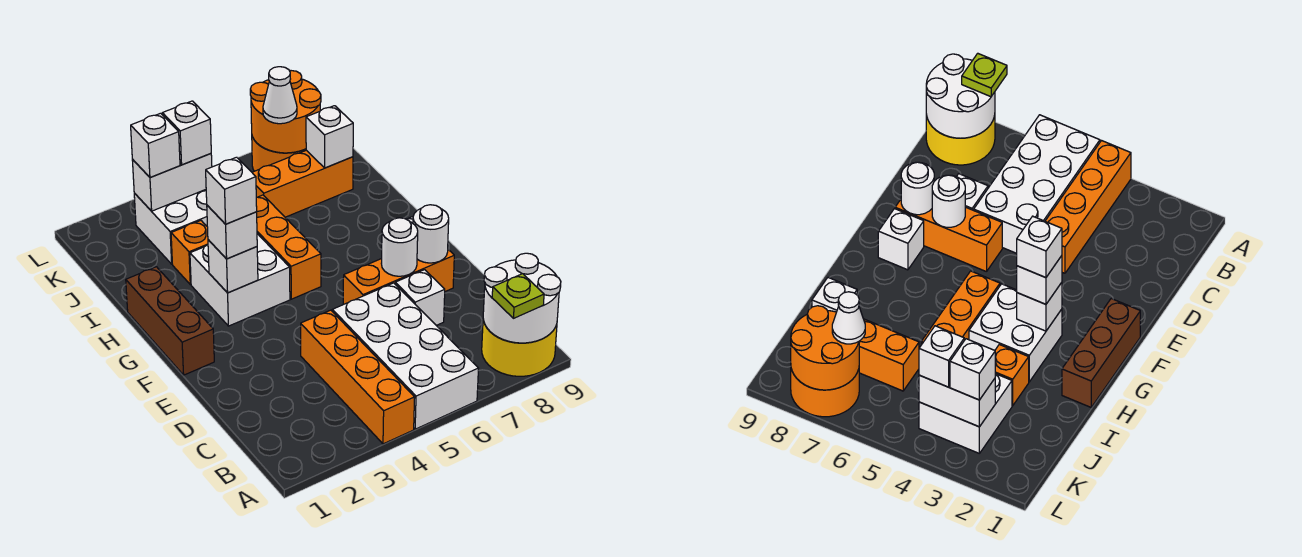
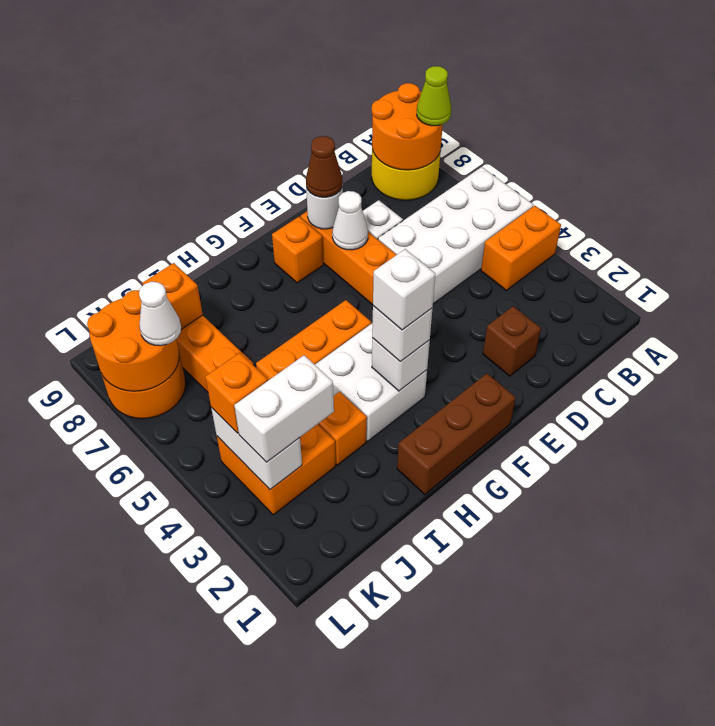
orange 1x4 brick [301,310,415,444] -> orange 1x2 brick [481,206,561,290]
white 2x2 round brick [483,253,561,343] -> orange 2x2 round brick [372,83,443,170]
lime 1x1 plate [492,274,544,318] -> lime 1x1 cone [417,66,451,126]
none -> brown 1x1 brick [483,306,541,376]
white 1x1 round brick [381,218,418,276] -> white 1x1 cone [332,191,368,250]
none -> brown 1x1 cone [306,136,343,197]
white 1x1 brick [878,209,924,270] -> orange 1x1 brick [272,217,324,283]
white 2x2 brick [134,190,207,264] -> orange 2x2 brick [217,424,336,515]
white 1x1 brick [306,106,353,168] -> orange 1x1 brick [143,263,203,329]
white 1x1 brick [131,113,180,178] -> white 1x2 brick [234,355,334,462]
white 1x1 brick [162,101,211,165] -> orange 1x1 brick [205,353,268,433]

